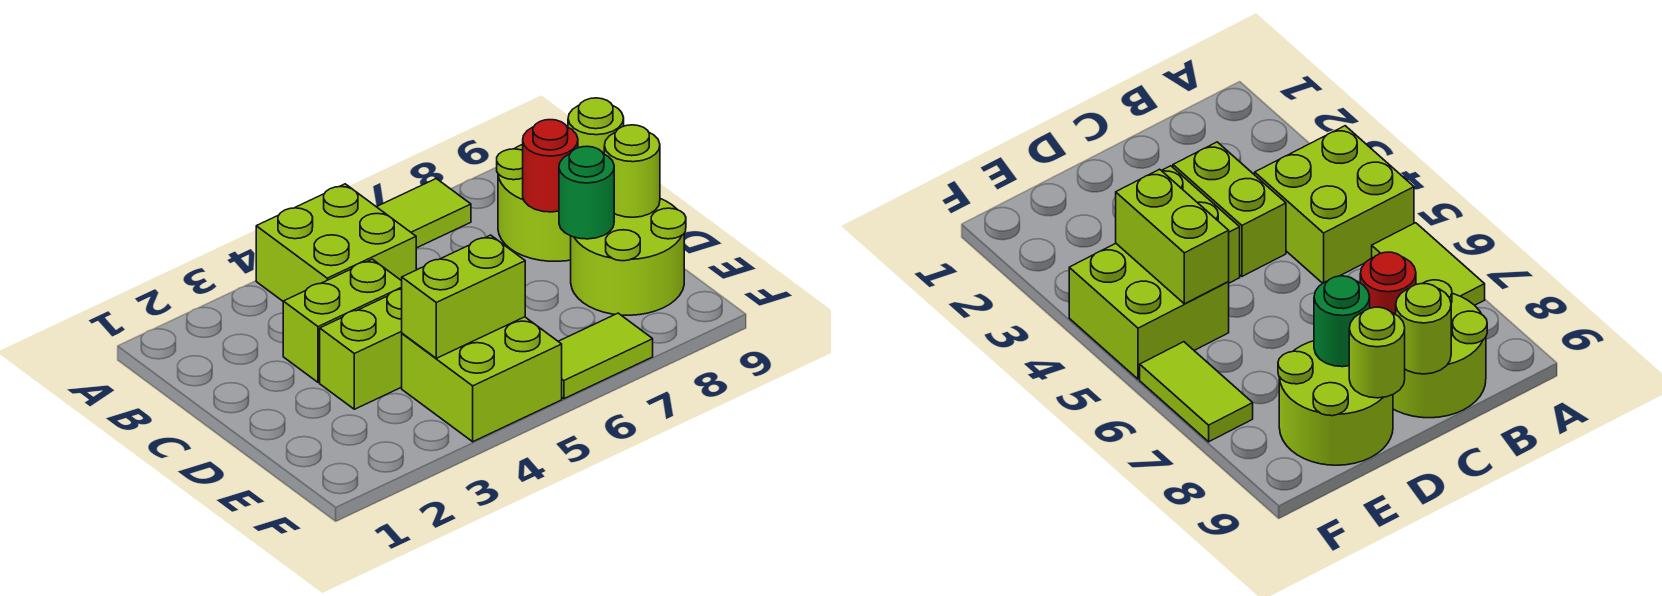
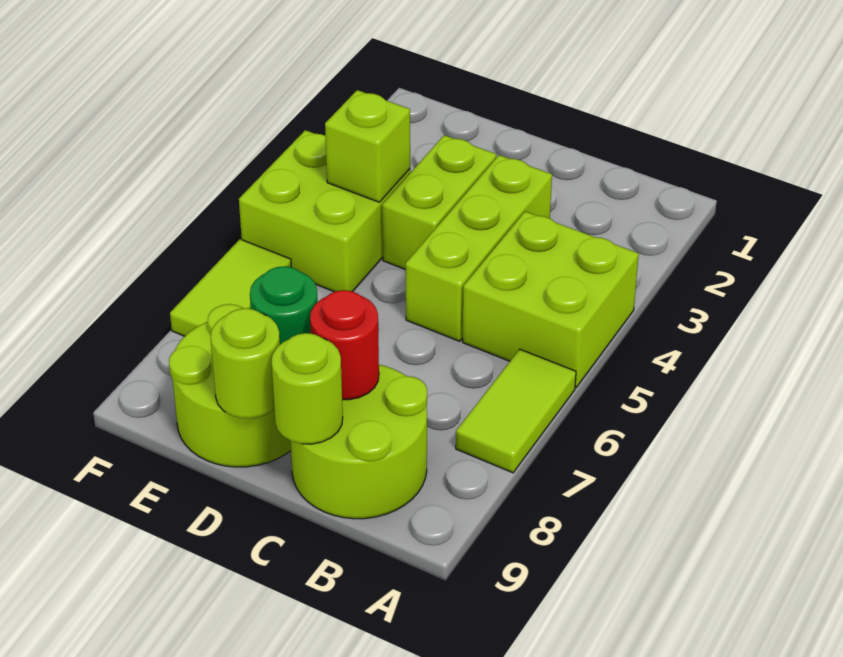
lime 1x2 brick [283,259,402,382] -> lime 1x3 brick [406,155,552,341]
lime 1x2 brick [402,235,525,358] -> lime 1x1 brick [325,90,410,202]

